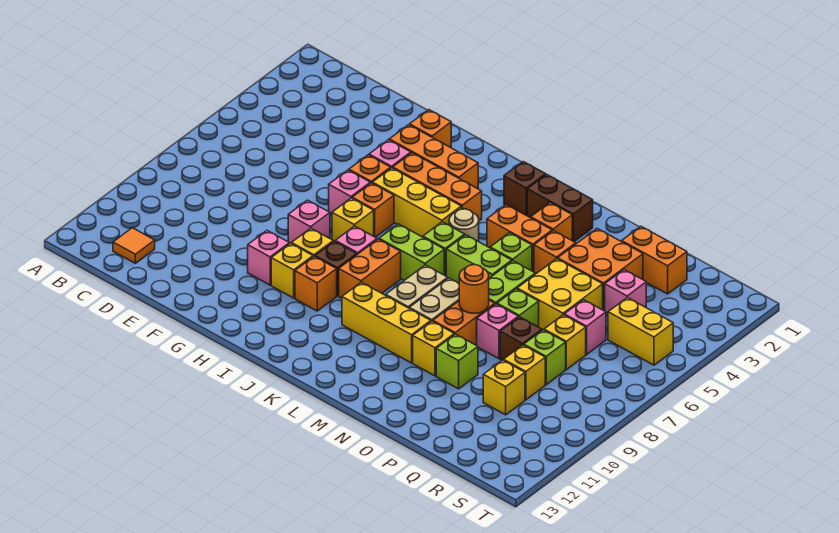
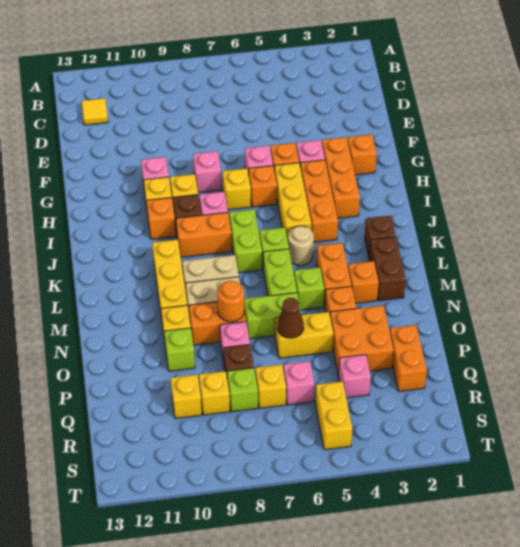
orange 1x1 tile [113,228,155,263] -> yellow 1x1 tile [82,98,108,125]
yellow 2x2 brick [517,259,603,330] -> yellow 1x2 brick [275,312,333,358]
none -> brown 1x1 cone [277,298,304,338]
lime 1x1 brick [497,289,539,327] -> none

